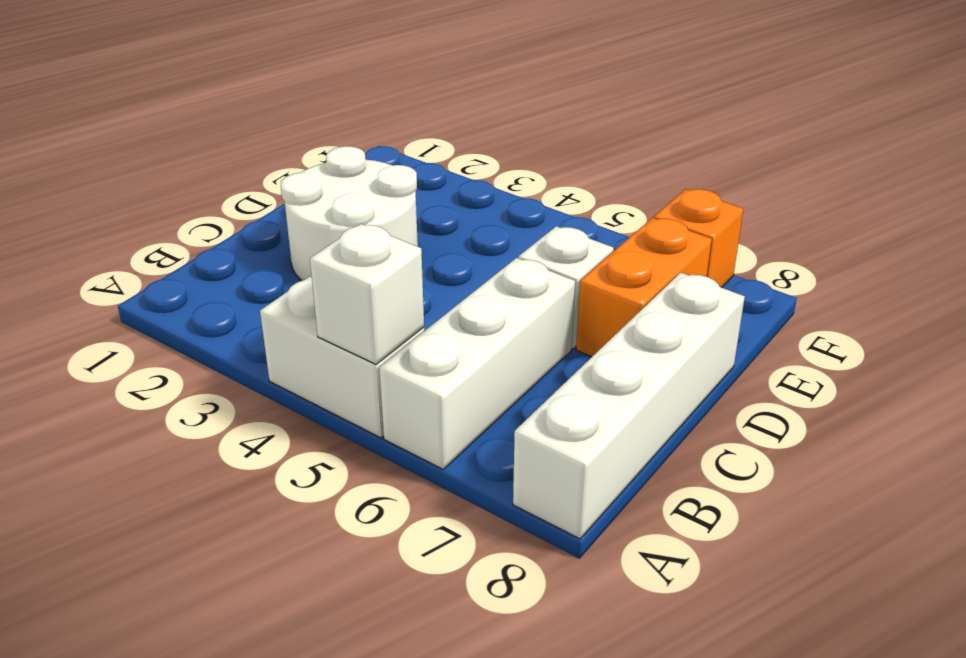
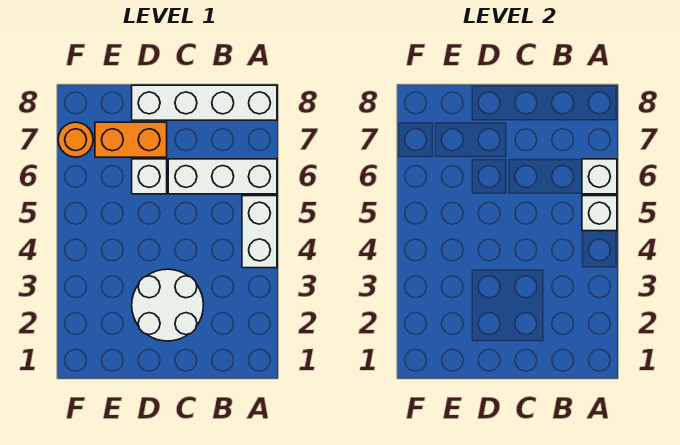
none -> white 1x1 brick [582,159,617,194]
orange 1x1 brick [654,189,743,288] -> orange 1x1 round brick [58,122,93,157]

